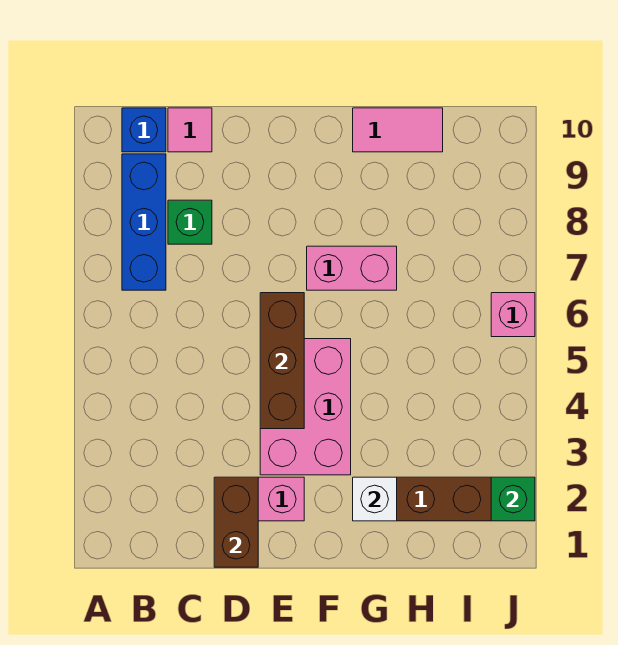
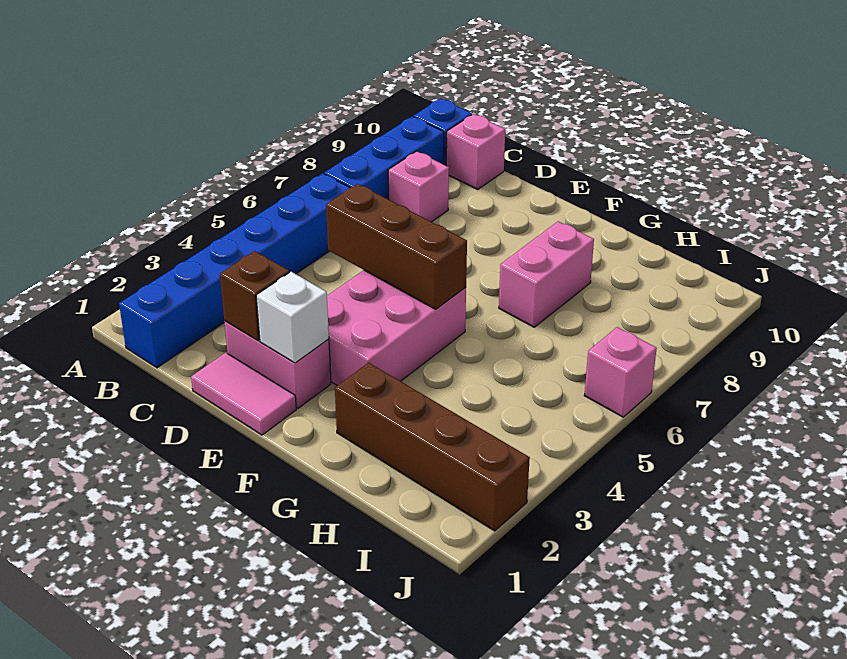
none -> blue 1x6 brick [119,174,350,368]
green 1x1 brick [168,200,212,244] -> pink 1x1 brick [388,151,449,222]
pink 1x1 tile [168,108,212,152] -> pink 1x1 brick [446,114,505,189]
brown 1x2 brick [214,477,258,567] -> brown 1x1 brick [220,251,289,341]
brown 1x3 brick [260,293,304,429] -> brown 1x3 brick turned to [326,184,467,309]
pink 1x2 brick [307,246,397,290] -> pink 1x2 brick turned to [499,221,594,327]
white 1x1 brick [353,477,397,521] -> white 1x1 brick moved to [256,272,329,363]
pink 1x2 tile [353,108,443,152] -> pink 1x2 tile moved to [191,353,296,435]
green 1x1 brick [491,477,535,521] -> none

